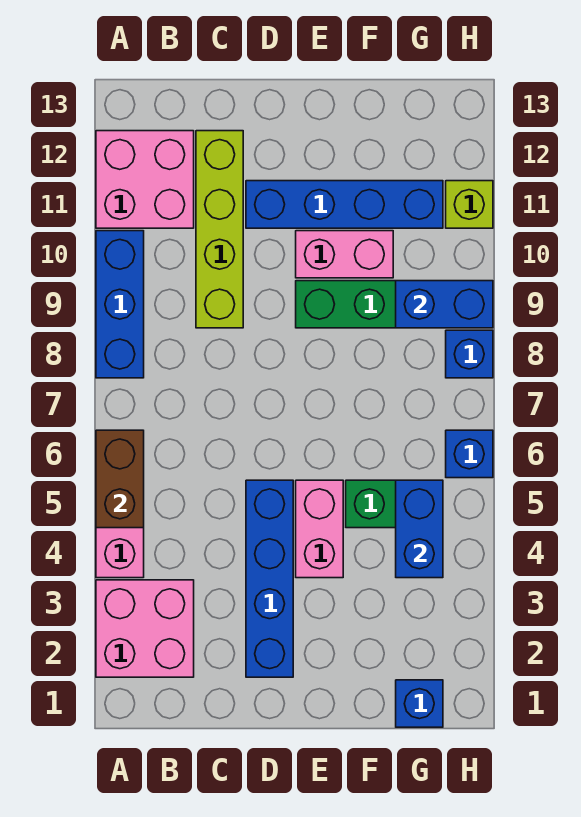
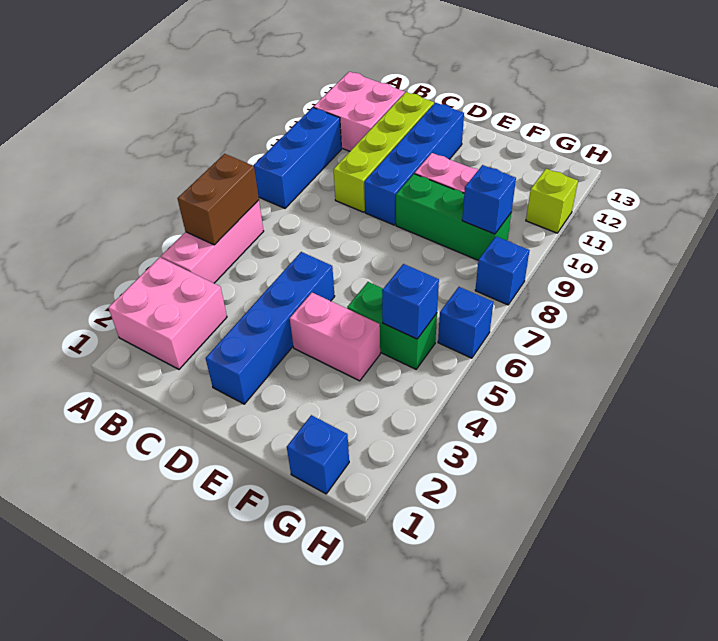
blue 1x4 brick [246,181,443,228] -> blue 1x4 brick turned to [364,103,464,225]
pink 1x2 brick [296,480,343,578] -> pink 1x2 brick turned to [290,293,380,381]
blue 1x2 brick [396,480,443,578] -> blue 1x1 brick [382,264,439,339]
blue 1x2 brick [396,281,493,328] -> blue 1x1 brick [462,165,516,234]

